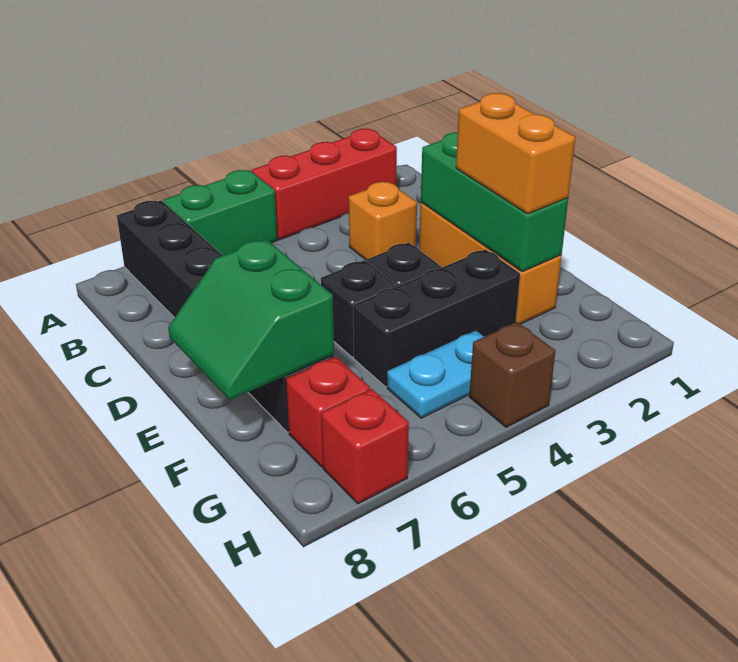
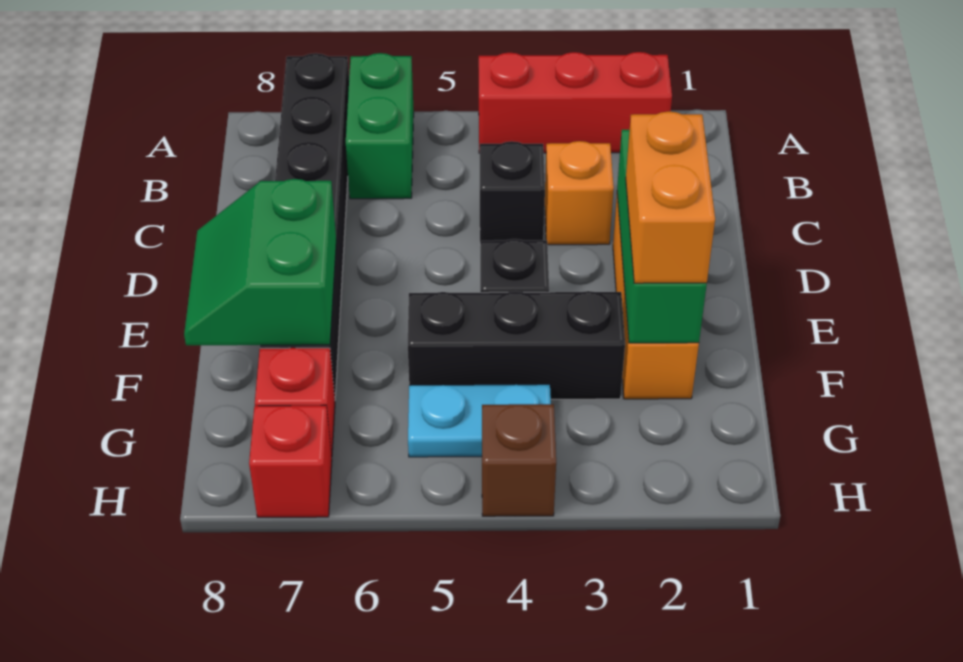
green 1x2 brick [164,170,277,255] -> green 1x2 brick turned to [346,53,414,199]
black 1x1 brick [321,260,396,357] -> black 1x1 brick moved to [480,141,545,241]

